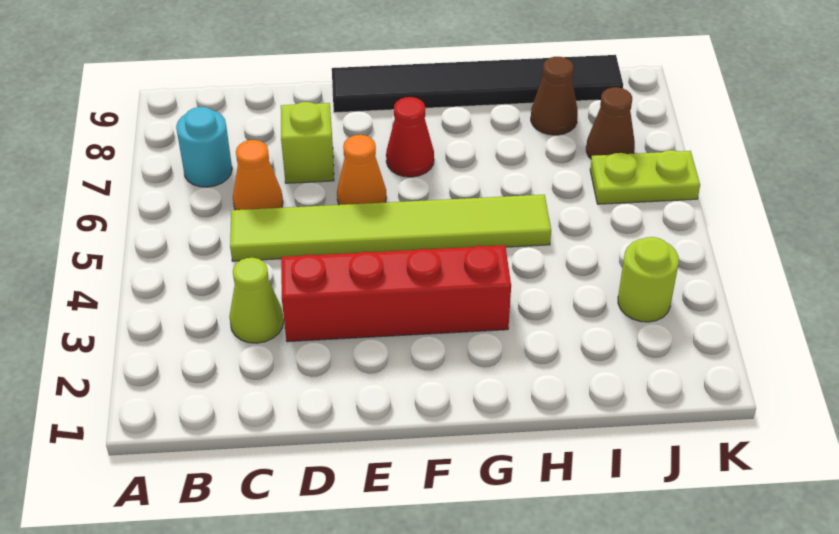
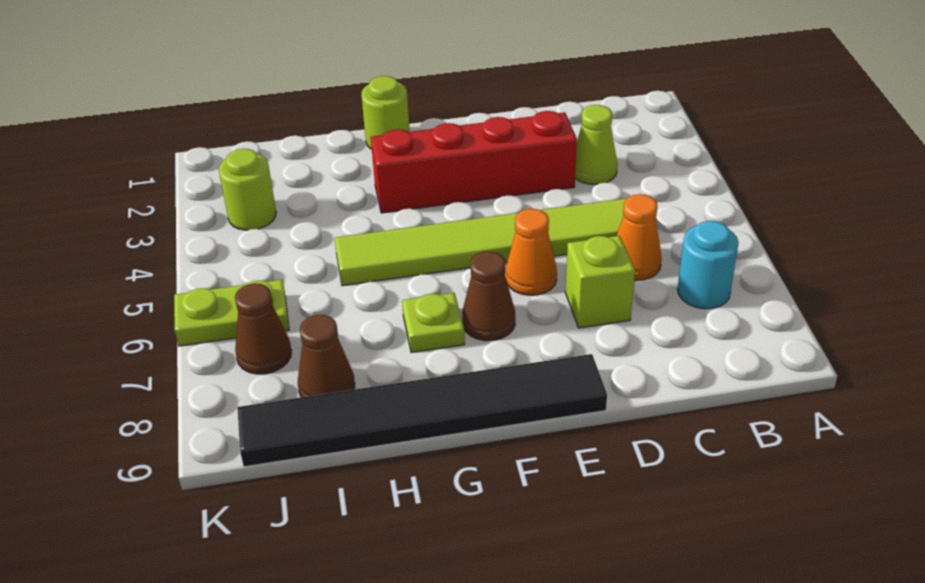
red 1x1 cone [386,97,434,177] -> brown 1x1 cone [462,251,515,341]
none -> lime 1x1 round brick [361,76,410,149]
none -> lime 1x1 plate [402,293,465,353]

